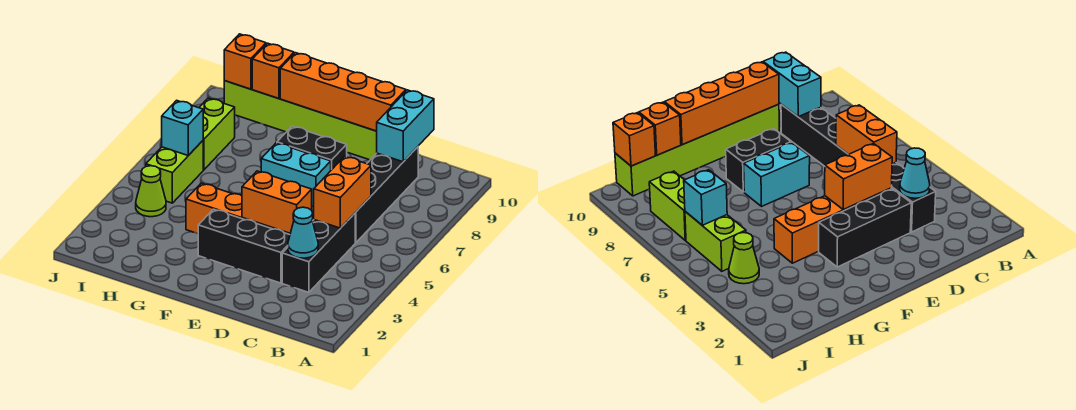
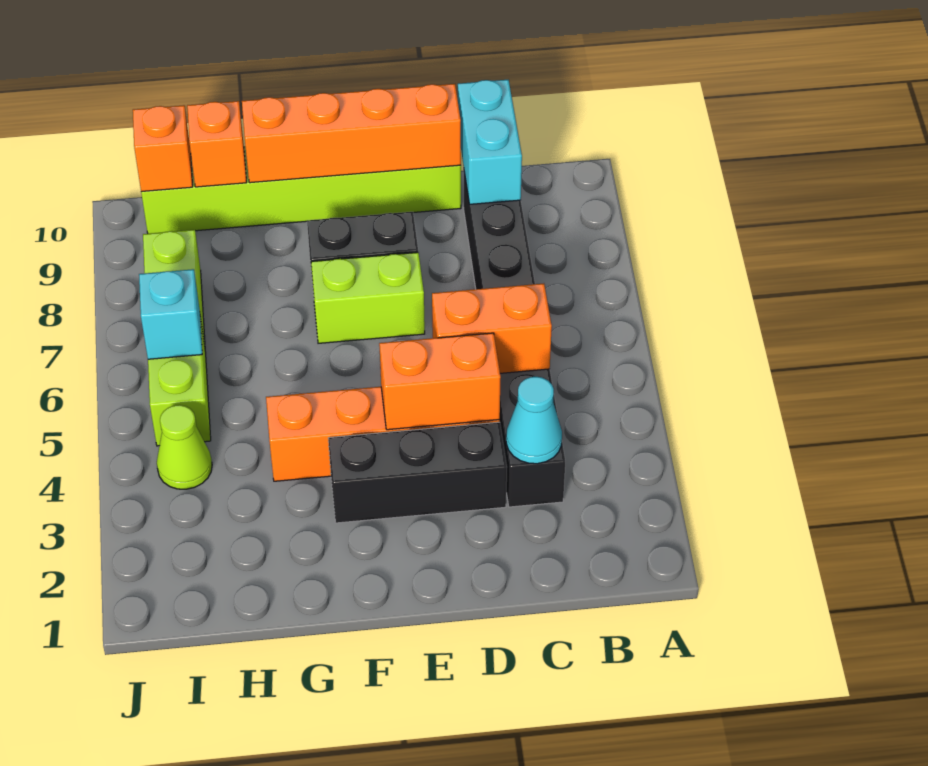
orange 1x2 brick [314,156,371,228] -> orange 1x2 brick turned to [432,284,552,373]
cyan 1x2 brick [261,143,331,207] -> lime 1x2 brick [311,252,425,343]

